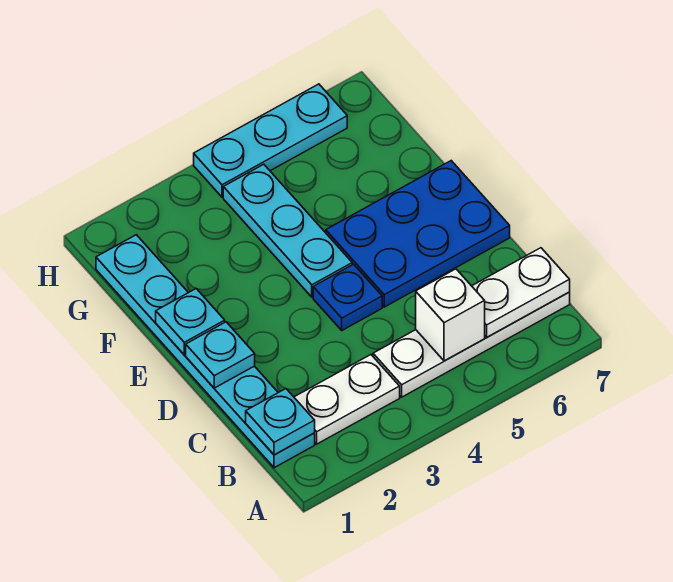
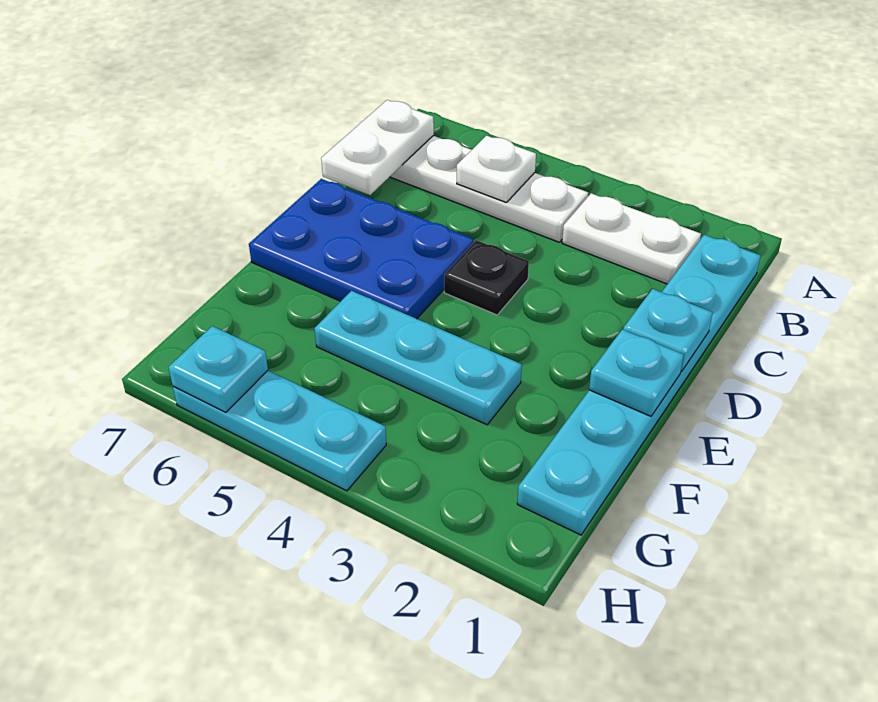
cyan 1x1 plate [246,389,315,455] -> cyan 1x1 plate moved to [168,326,268,412]
white 1x1 brick [416,269,485,361] -> white 1x1 plate [457,136,536,203]
white 1x2 plate [472,248,570,337] -> white 1x2 plate turned to [321,100,434,195]
blue 1x1 plate [313,264,382,330] -> black 1x1 plate [444,240,529,315]
cyan 1x3 plate [223,164,352,297] -> cyan 1x3 plate turned to [314,291,522,425]

